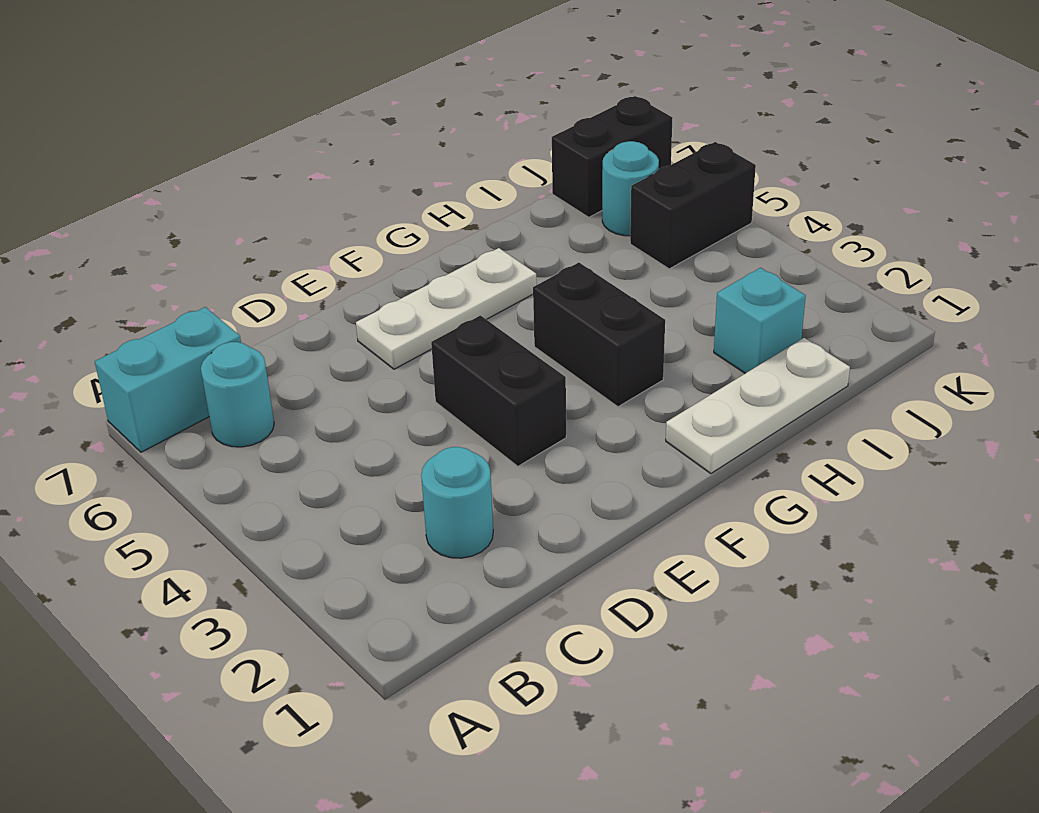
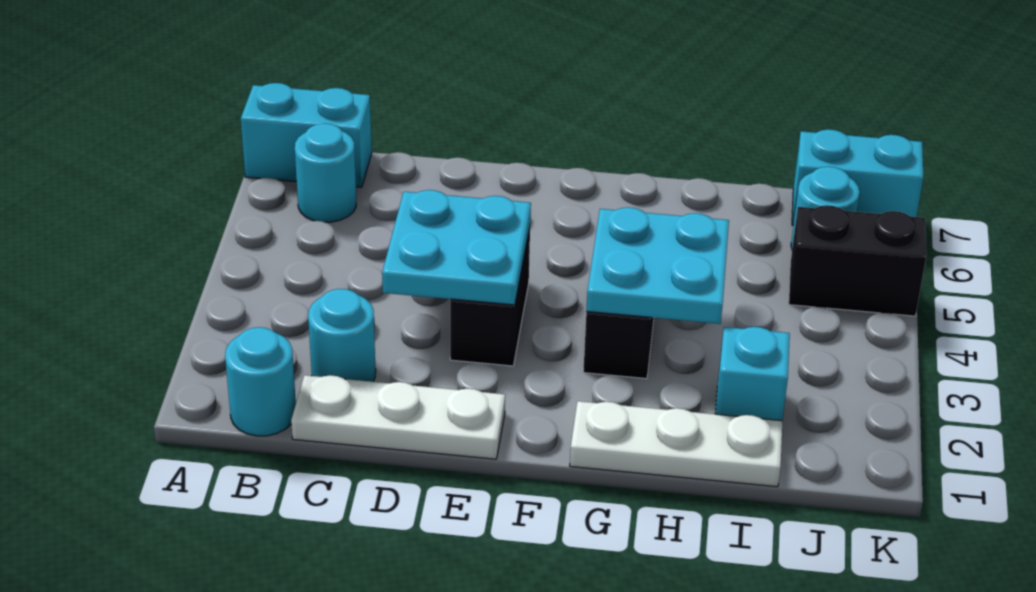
none -> cyan 1x1 round brick [225,327,296,436]
none -> cyan 2x2 plate [382,190,531,305]
white 1x3 plate [356,248,537,369] -> white 1x3 plate moved to [291,375,505,459]
none -> cyan 2x2 plate [586,207,729,324]
black 1x2 brick [552,96,672,217] -> cyan 1x2 brick [792,129,923,225]

